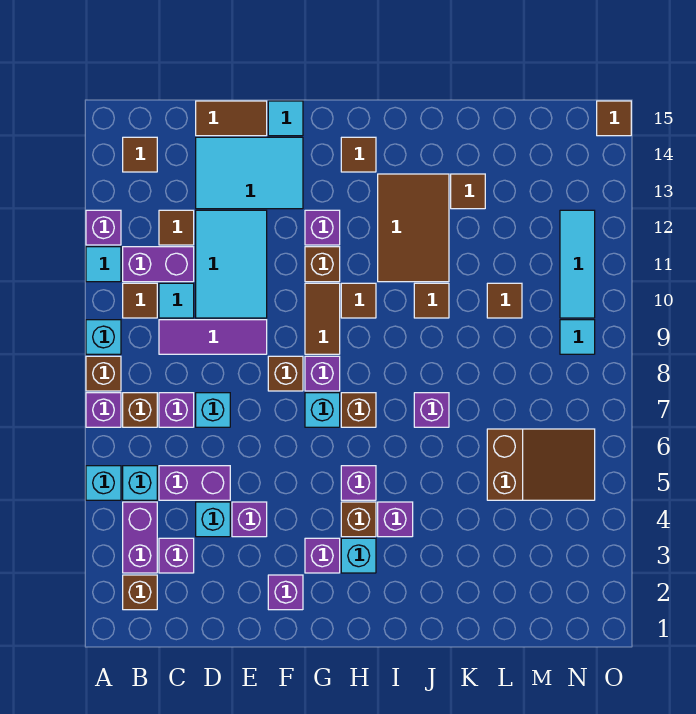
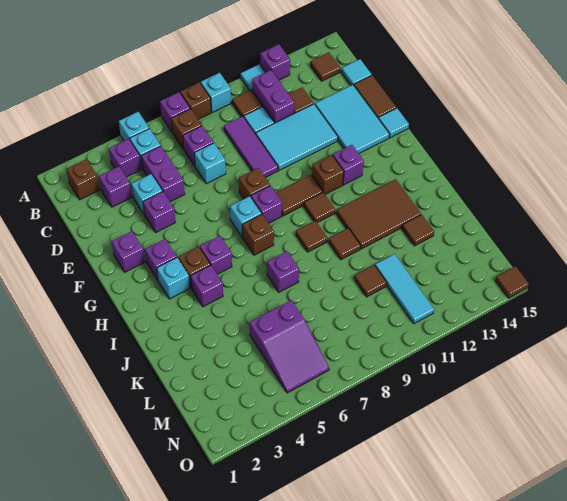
purple 1x2 brick [123,502,157,573] -> purple 1x1 brick [109,139,141,177]
brown 1x1 tile [341,137,376,172] -> brown 1x1 tile moved to [296,221,327,252]
brown 2x3 slope [487,429,595,500] -> purple 2x3 slope [250,300,329,393]
cyan 1x1 tile [560,320,595,354] -> cyan 1x1 tile moved to [342,59,372,85]
cyan 1x3 tile [560,210,595,318] -> cyan 1x3 tile turned to [375,254,434,324]

